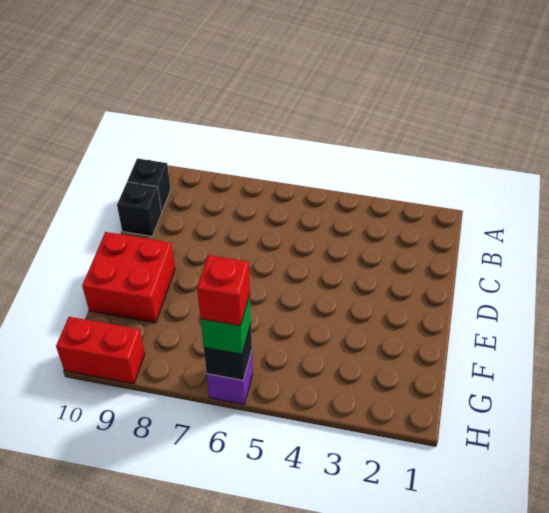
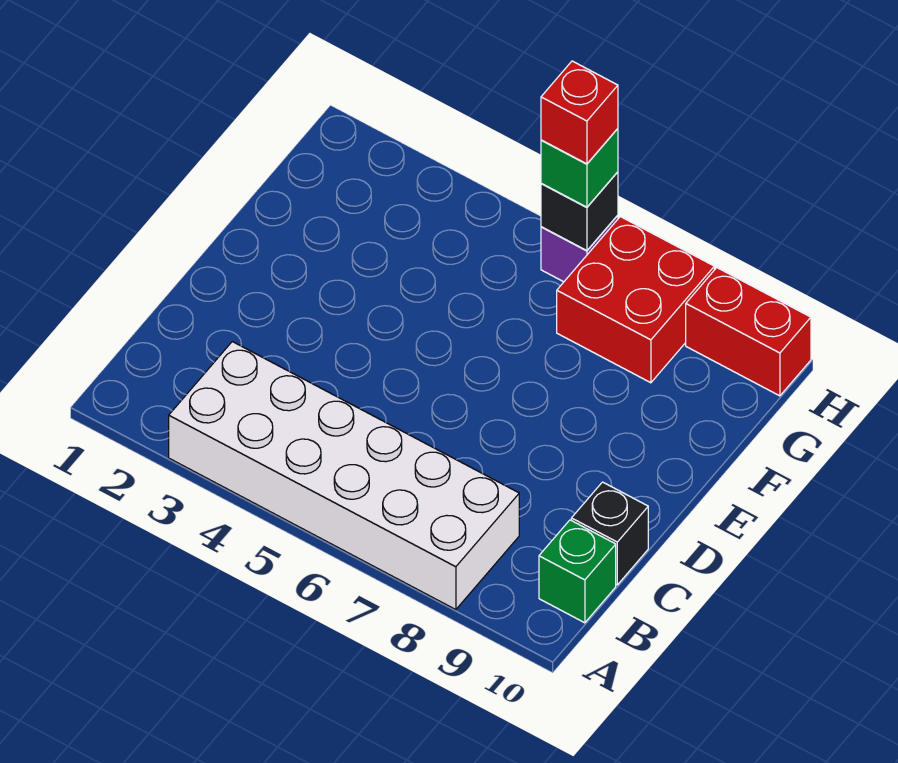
none -> white 2x6 brick [169,342,519,610]
black 1x1 brick [128,158,171,212] -> green 1x1 brick [539,520,616,623]
red 2x2 brick [82,232,175,323] -> red 2x2 brick moved to [557,217,714,383]

